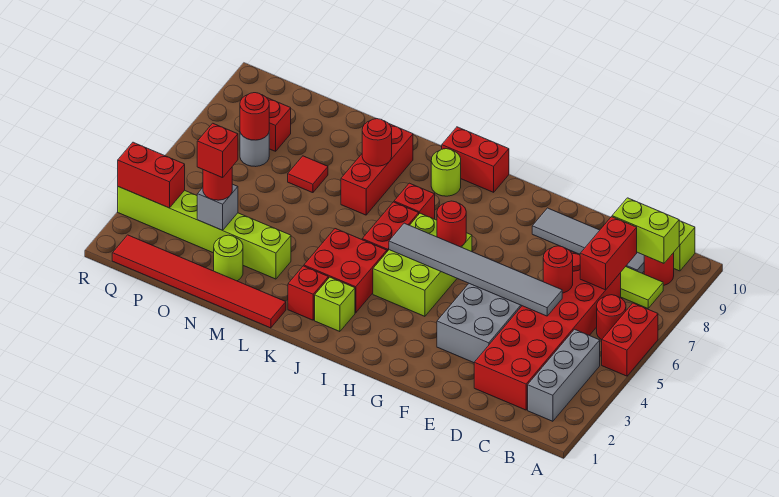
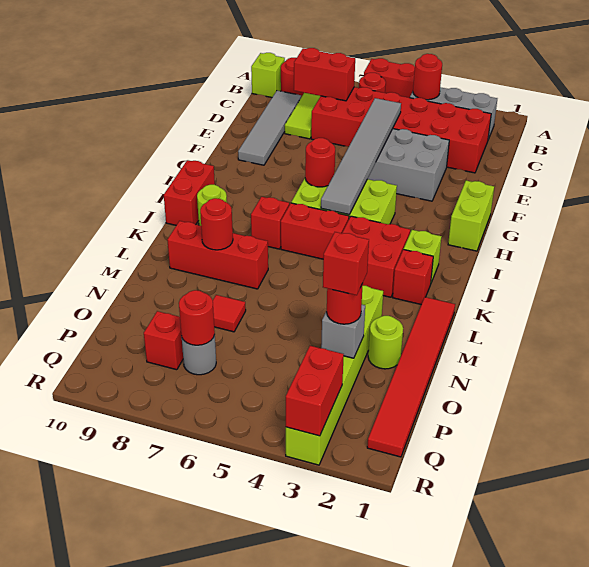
lime 1x2 brick [612,198,679,263] -> lime 1x2 brick moved to [448,180,494,251]
red 1x1 round brick [543,246,573,293] -> red 1x1 round brick moved to [413,54,442,100]

